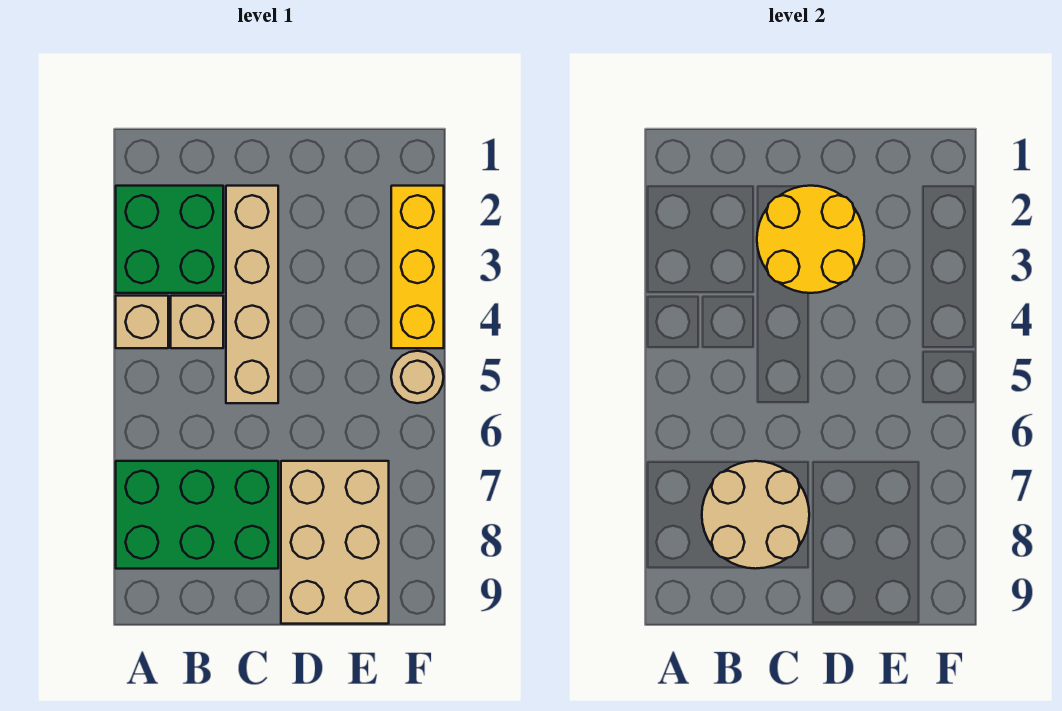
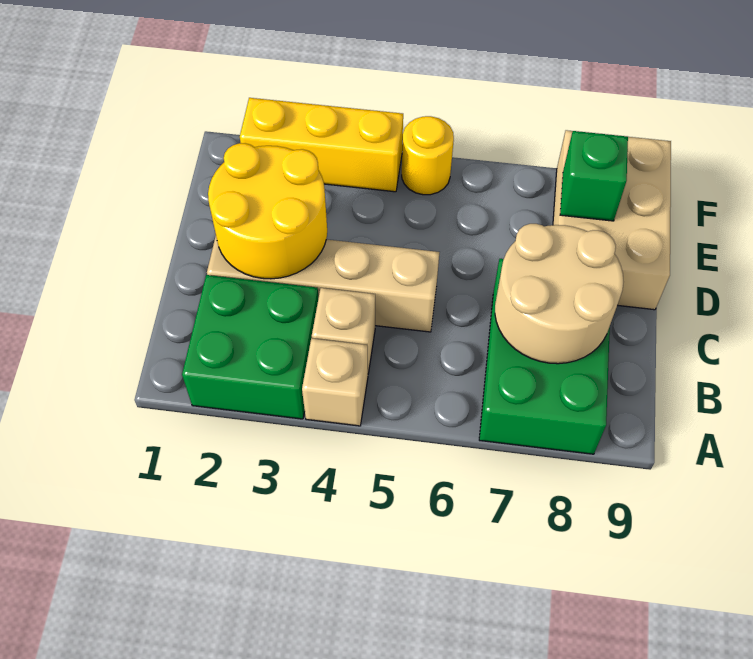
tan 2x3 brick [281,461,389,624] -> tan 2x3 brick turned to [553,130,671,310]
none -> green 1x1 brick [560,131,628,221]
tan 1x1 round brick [391,351,444,403] -> yellow 1x1 round brick [402,116,454,195]

